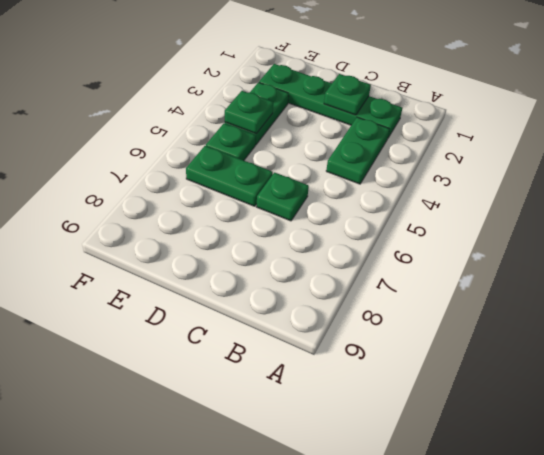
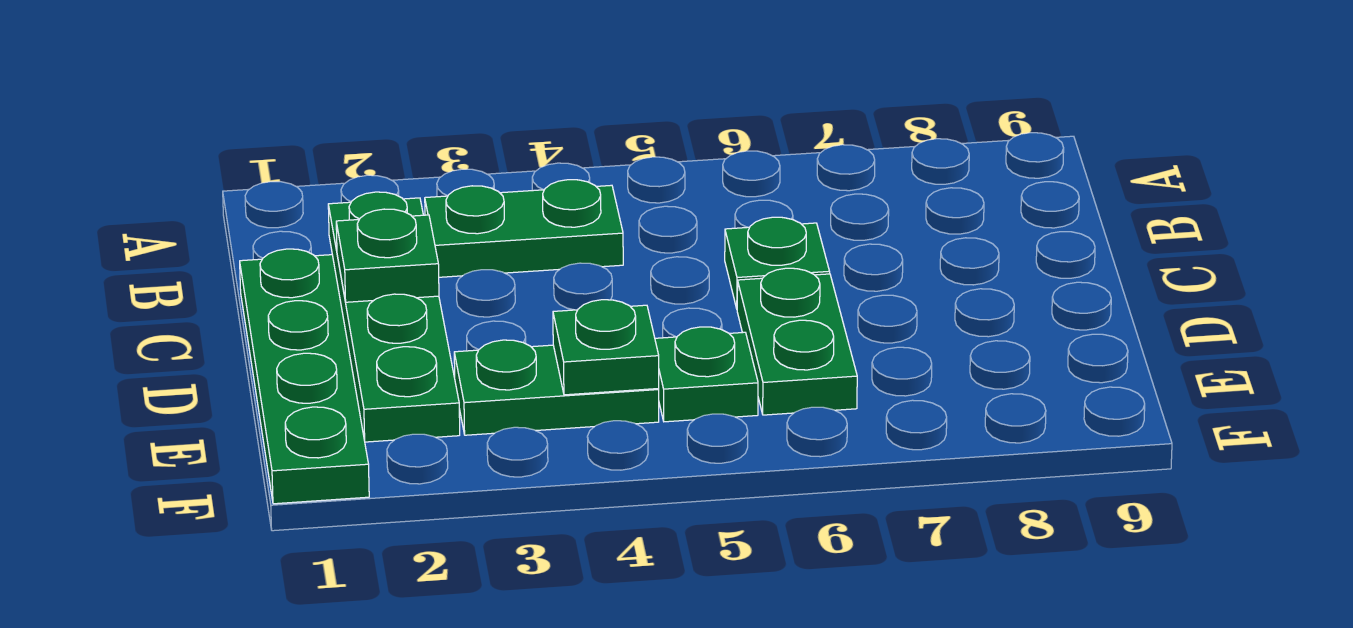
none -> green 1x4 plate [240,249,369,504]

